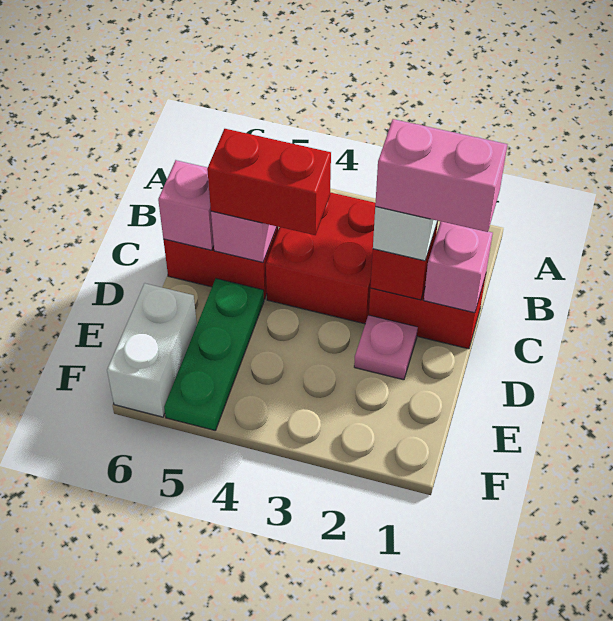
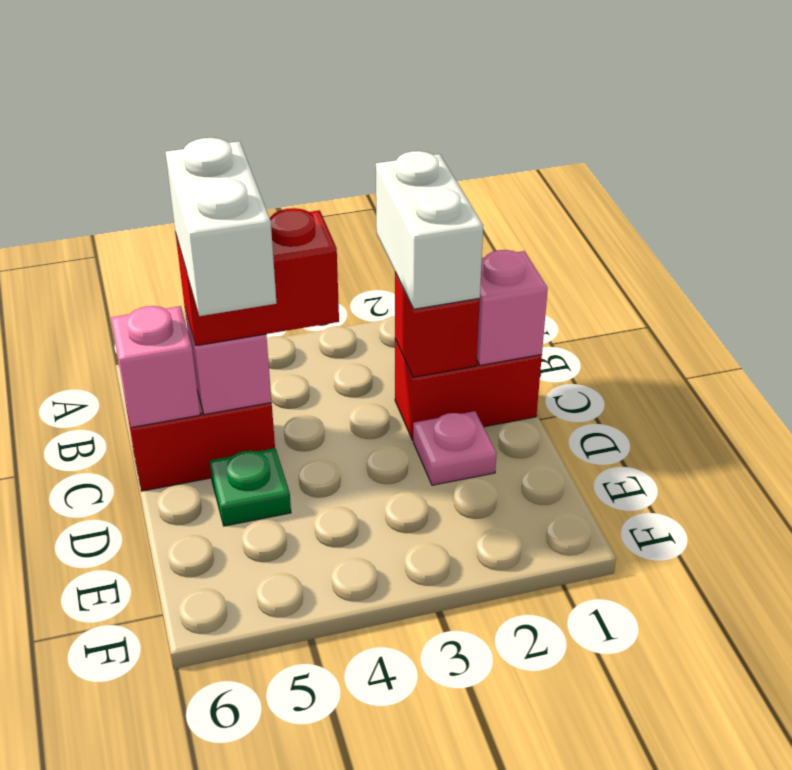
red 2x2 brick [266,192,375,324] -> none
pink 1x2 brick [375,119,507,232] -> none
green 1x3 plate [164,279,264,430] -> green 1x1 plate [210,448,291,526]
white 1x2 brick [107,283,197,417] -> white 1x2 brick moved to [166,138,276,316]

